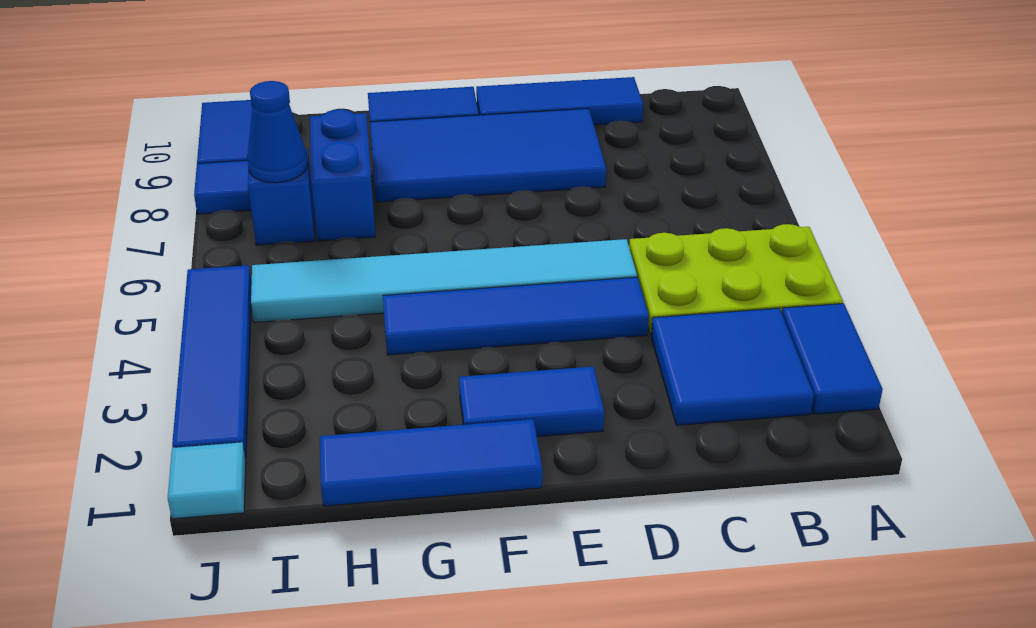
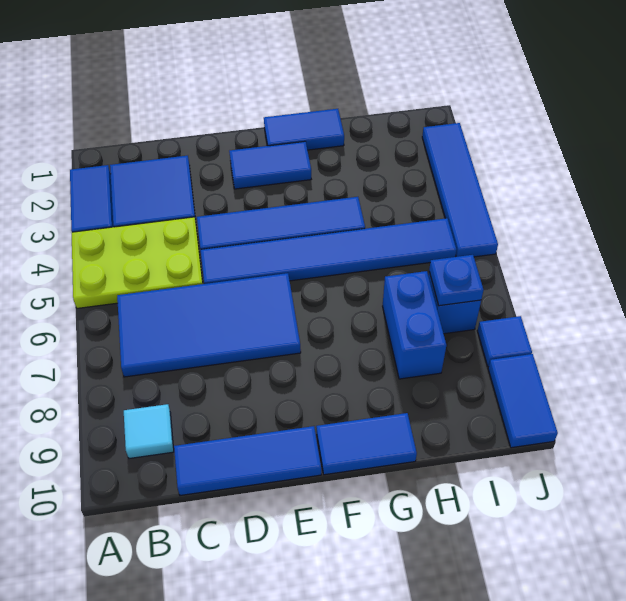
cyan 1x6 tile [251,239,637,322] -> blue 1x6 tile [201,218,456,284]
blue 2x4 tile [370,108,606,202] -> blue 2x4 tile moved to [117,273,301,377]
blue 1x3 tile [320,419,542,506] -> blue 1x2 tile [264,109,344,150]
blue 1x1 cone [247,81,308,183] -> blue 1x1 plate [429,255,484,306]
cyan 1x1 tile [168,442,246,519] -> cyan 1x1 tile moved to [124,404,174,459]

